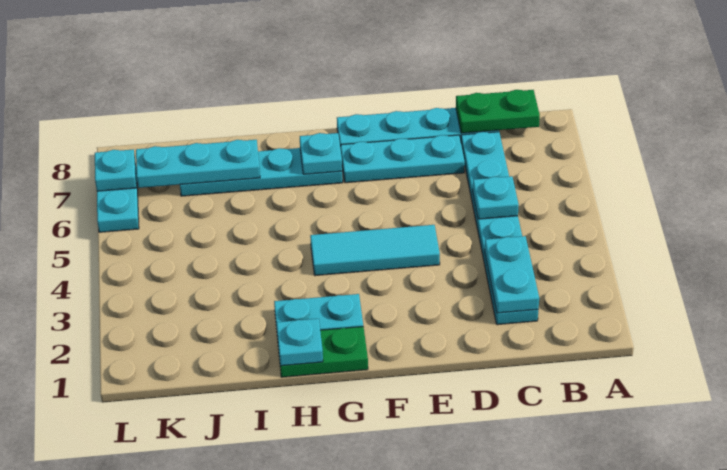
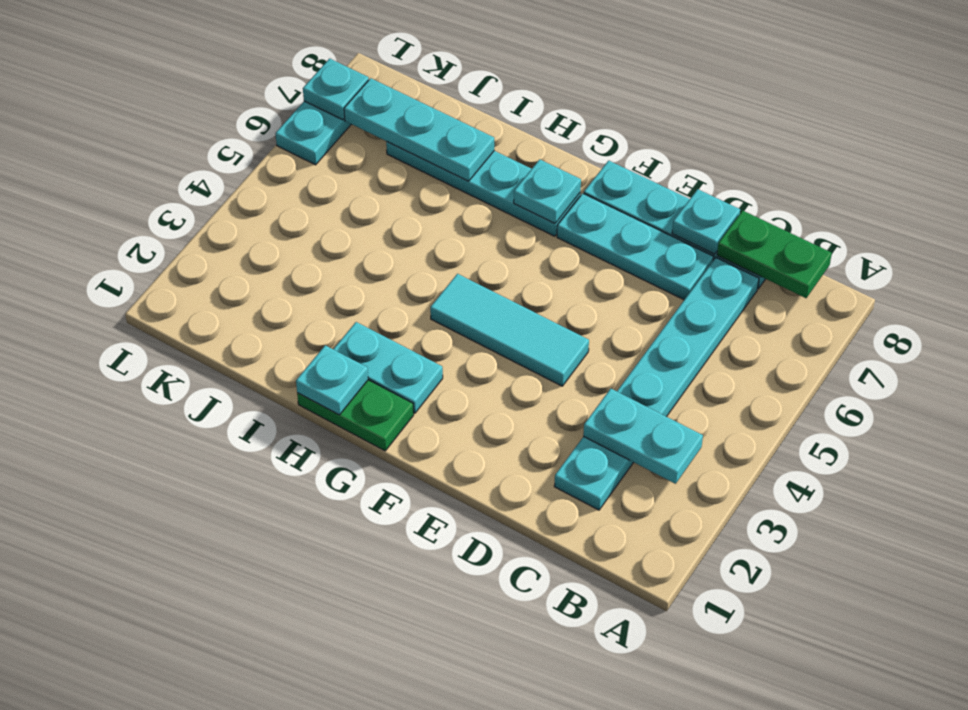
cyan 1x2 plate [485,236,539,313] -> cyan 1x2 plate turned to [583,389,703,484]
cyan 1x1 plate [473,176,519,219] -> cyan 1x1 plate moved to [672,189,740,254]

